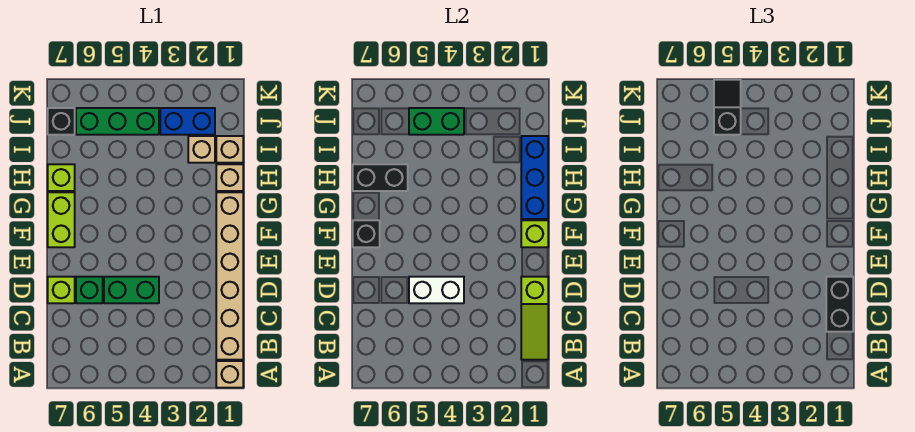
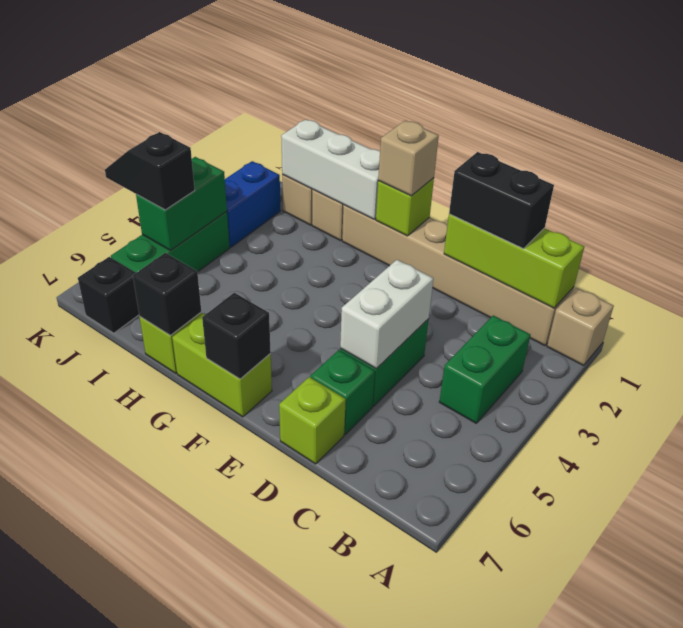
lime 1x3 slope [521,277,548,360] -> lime 1x3 brick [444,214,584,308]
none -> green 1x2 brick [439,315,530,423]
blue 1x3 brick [521,136,548,219] -> white 1x3 brick [281,119,380,219]
black 1x2 brick [353,164,408,191] -> black 1x1 brick [133,253,201,335]
tan 1x1 brick [188,136,215,163] -> tan 1x1 brick moved to [378,121,439,196]

